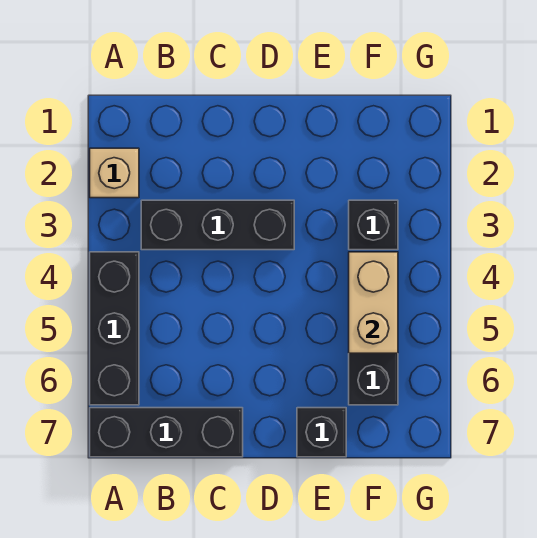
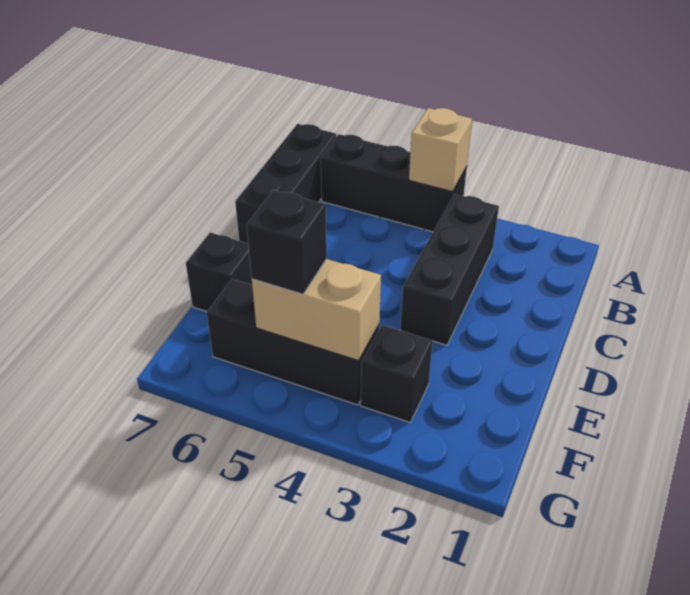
tan 1x1 brick [90,148,139,198] -> tan 1x1 brick moved to [409,108,472,192]
none -> black 1x1 brick [247,190,327,294]

